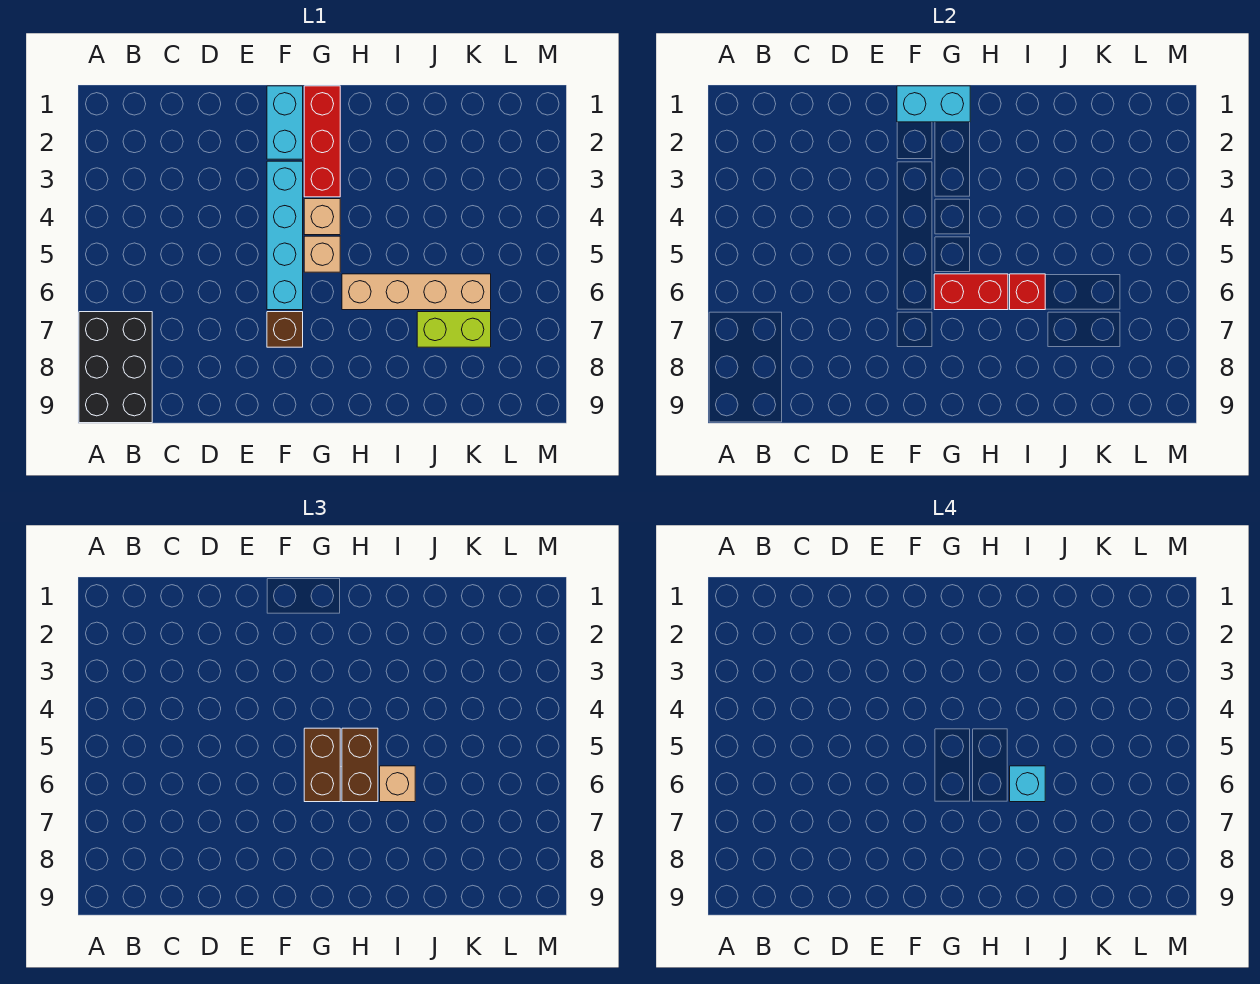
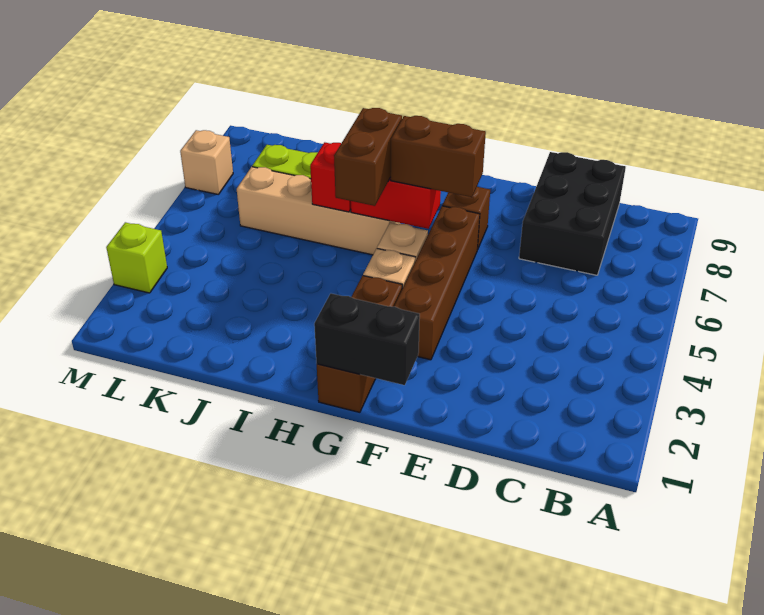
black 2x3 brick [79,312,152,423] -> black 2x3 brick moved to [519,152,626,275]
cyan 1x2 brick [267,86,303,159] -> none
cyan 1x2 brick [897,86,970,122] -> black 1x2 brick [314,293,420,385]
cyan 1x4 brick [267,161,303,310] -> brown 1x4 brick [394,206,480,360]
red 1x3 brick [304,86,340,197] -> brown 1x3 brick [317,276,402,412]
brown 1x2 brick [304,728,340,802] -> brown 1x2 brick turned to [391,116,486,197]
tan 1x1 brick [380,766,415,802] -> tan 1x1 brick moved to [180,130,233,195]
cyan 1x1 brick [1010,766,1045,802] -> none
none -> lime 1x1 brick [106,222,167,293]

